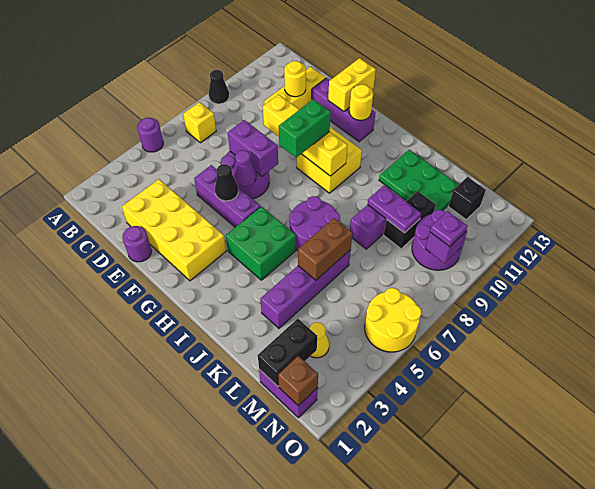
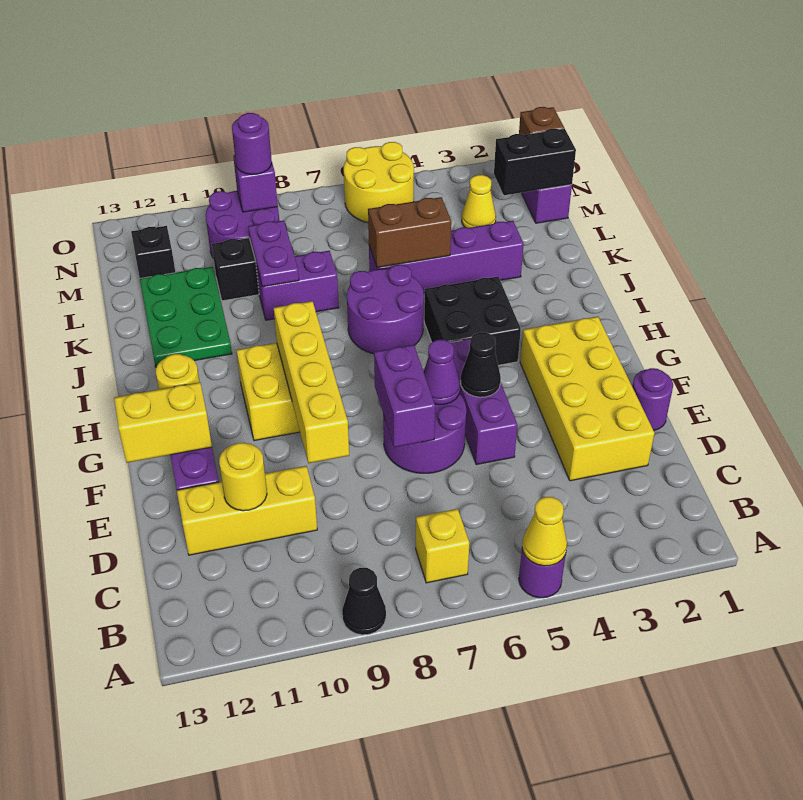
none -> yellow 1x1 cone [522,497,567,566]
green 1x2 brick [279,99,331,158] -> none
green 2x2 brick [226,206,296,280] -> black 2x2 brick [424,277,521,365]
purple 1x1 plate [430,211,467,247] -> purple 1x1 round brick [232,113,272,174]

